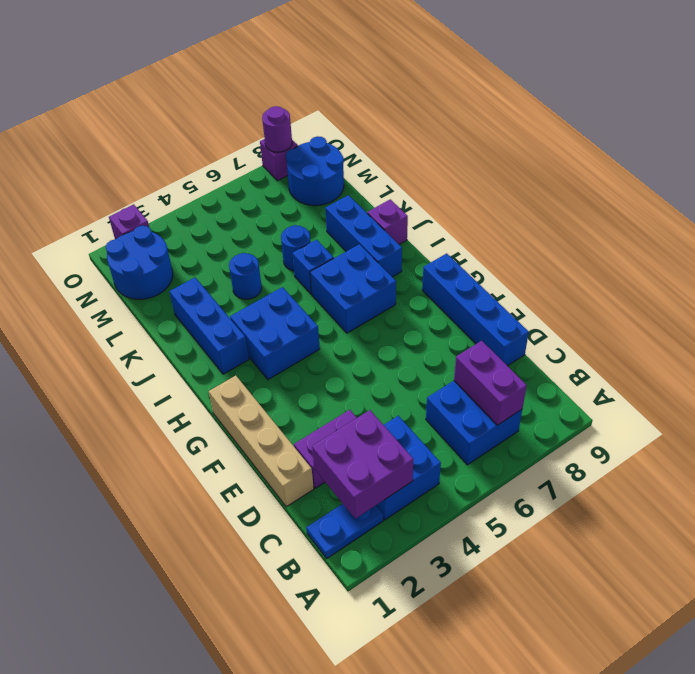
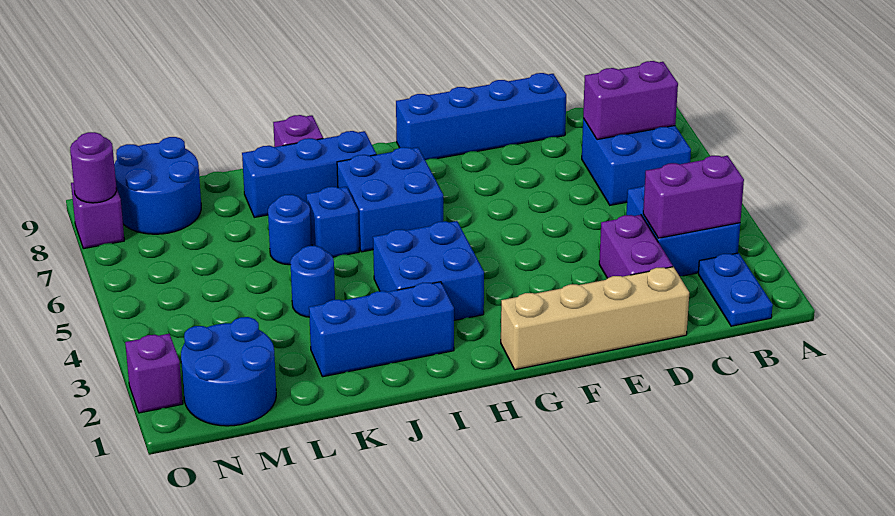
purple 2x2 brick [312,410,413,519] -> purple 1x2 brick [643,156,744,238]

